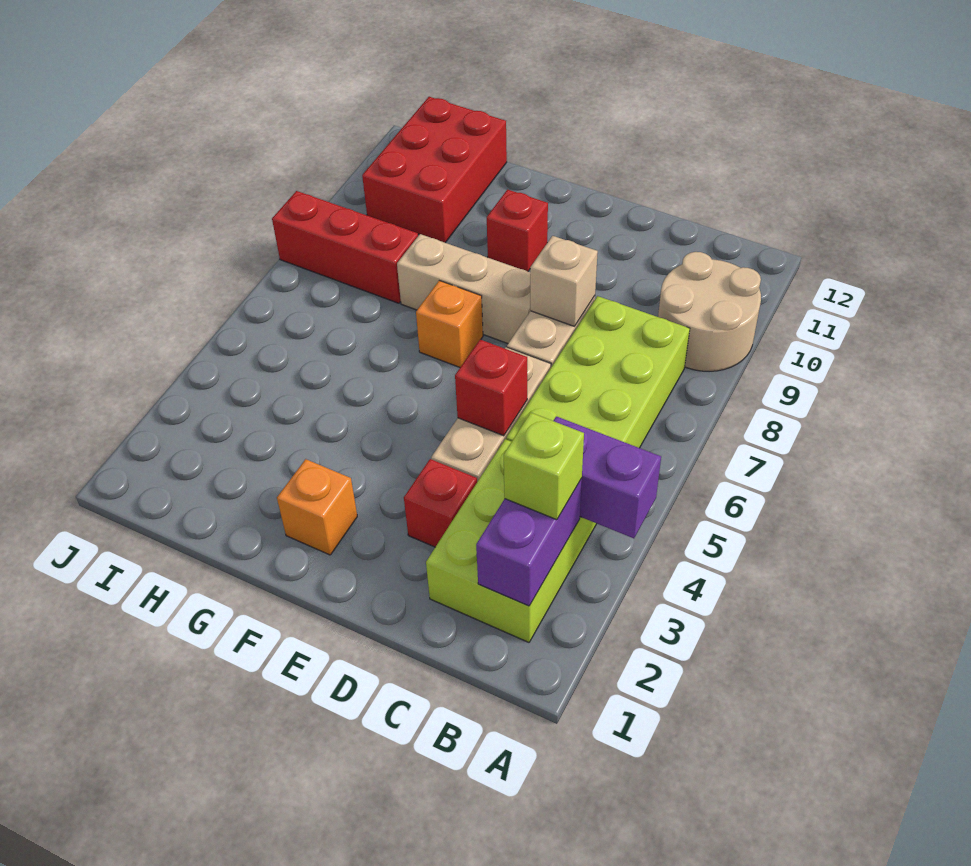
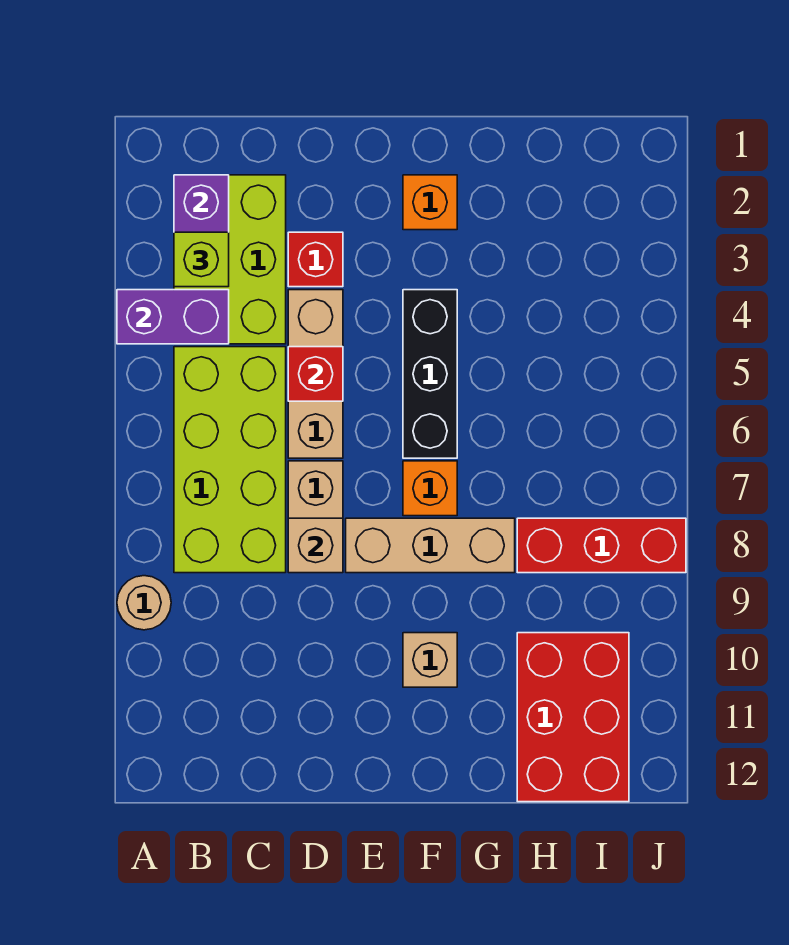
tan 2x2 round brick [658,252,761,371] -> tan 1x1 round brick [117,576,171,630]
none -> black 1x3 brick [403,290,457,458]
red 1x1 brick [487,190,548,272] -> tan 1x1 brick [403,633,457,687]

